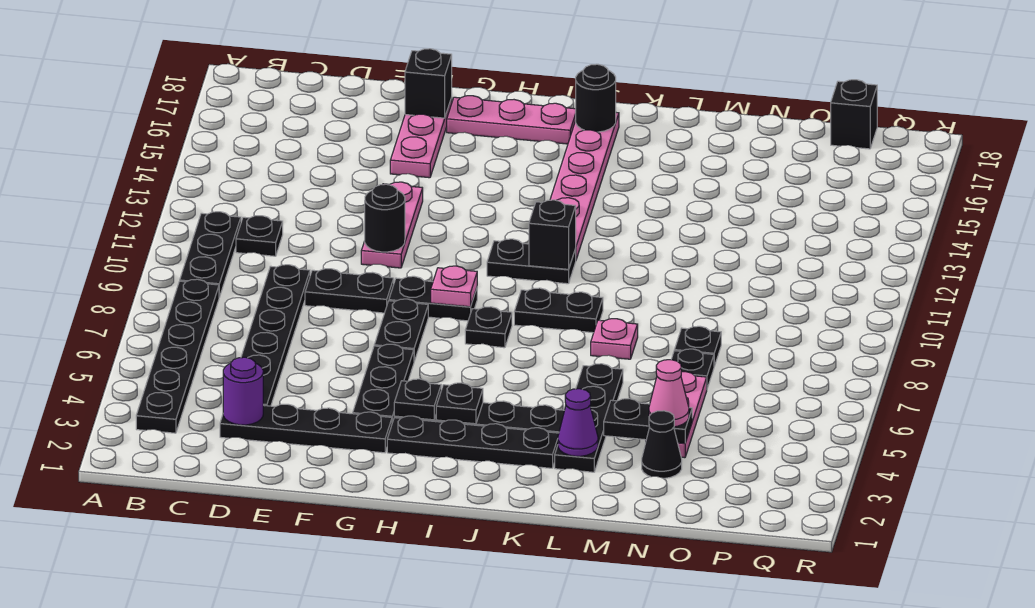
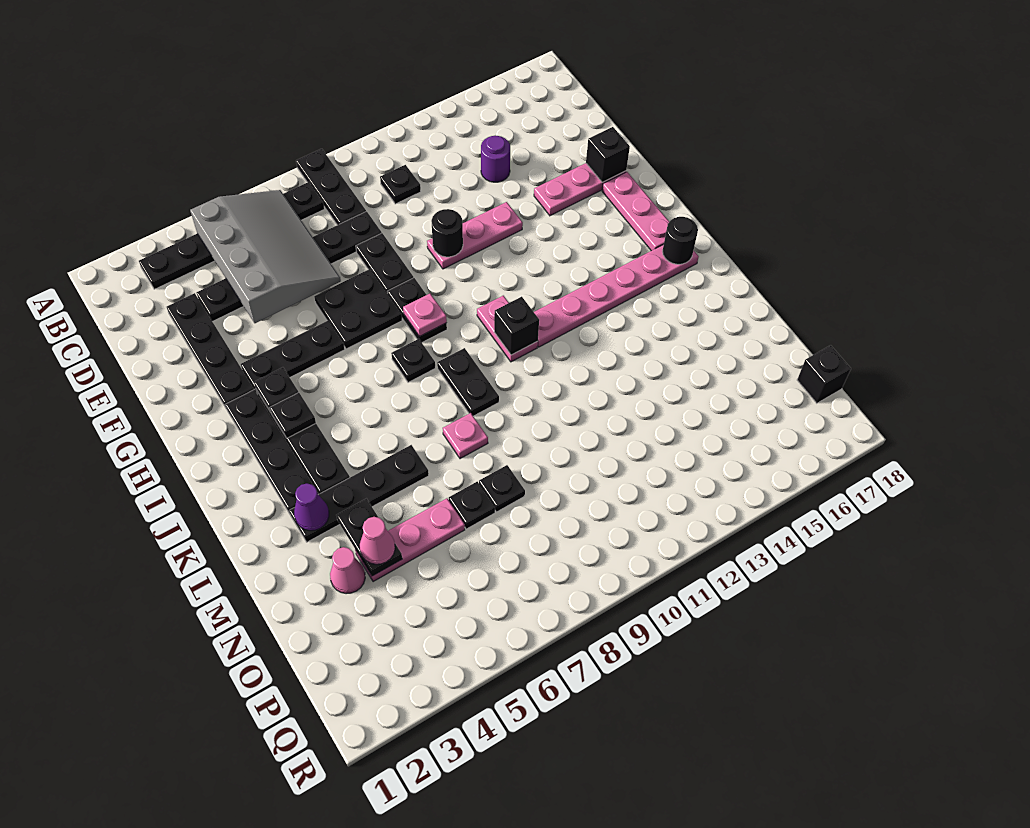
none -> grey 3x4 slope [190,190,341,323]
black 1x3 plate [180,212,241,297] -> black 1x3 plate turned to [296,149,366,225]
purple 1x1 round brick [223,357,263,425] -> purple 1x1 round brick moved to [481,136,510,182]
black 1x2 plate [374,299,428,361] -> black 2x2 plate [314,269,402,349]
black 1x2 plate [487,239,576,284] -> pink 1x2 plate [477,296,538,362]
black 1x1 cone [642,411,682,478] -> pink 1x1 cone [330,547,365,594]

